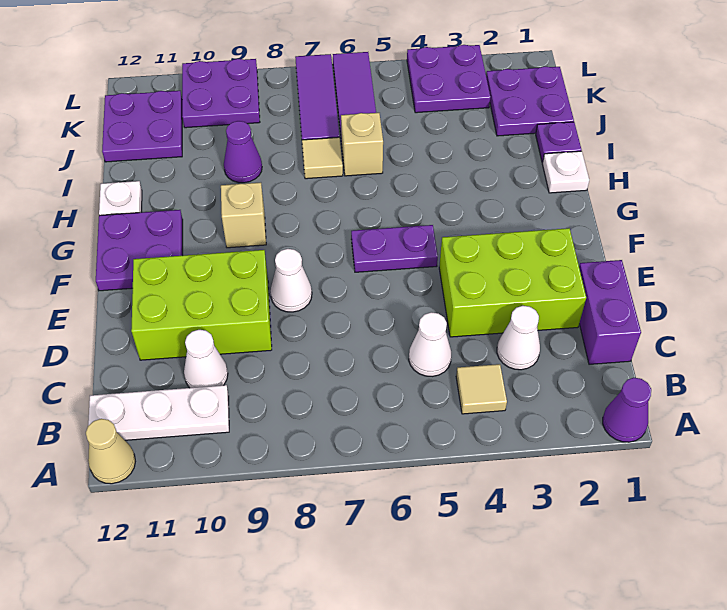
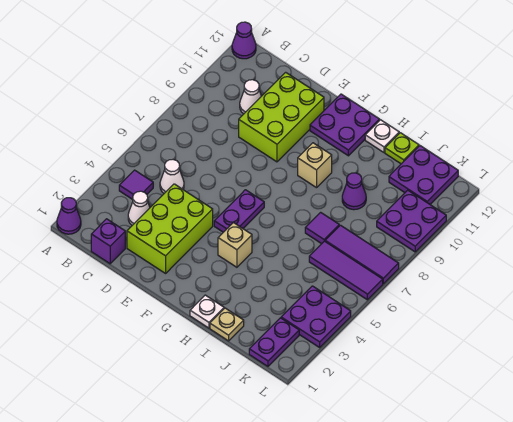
tan 1x1 cone [86,419,135,484] -> purple 1x1 cone [232,22,256,59]
tan 1x1 tile [456,364,507,414] -> purple 1x1 tile [119,170,153,200]
white 1x3 plate [88,385,229,440] -> none
purple 1x2 brick [579,260,641,364] -> purple 1x1 brick [91,219,125,264]
white 1x1 cone [271,249,312,312] -> none
purple 1x1 plate [536,122,581,163] -> tan 1x1 plate [210,308,244,341]
tan 1x1 brick [341,113,383,176] -> tan 1x1 brick moved to [218,223,252,267]
tan 1x1 tile [302,137,343,179] -> purple 1x1 tile [305,212,339,244]
none -> lime 1x1 plate [385,133,419,164]
purple 2x2 plate [486,66,574,136] -> purple 1x2 plate [249,318,299,366]

